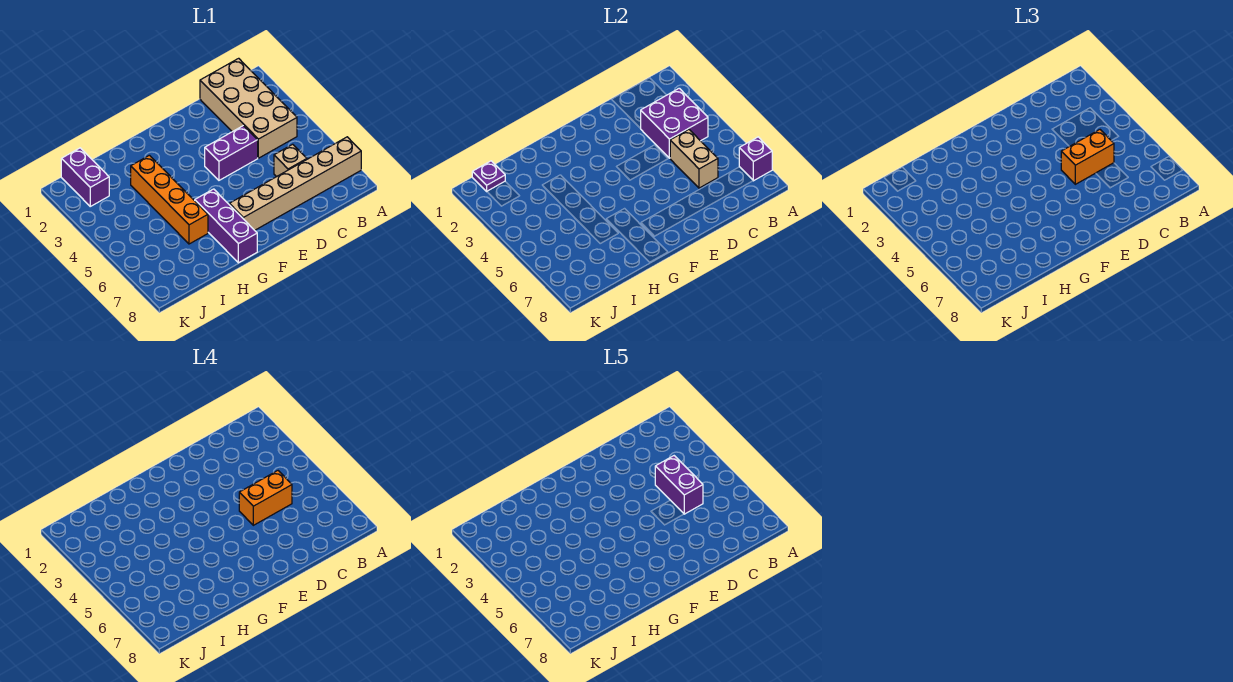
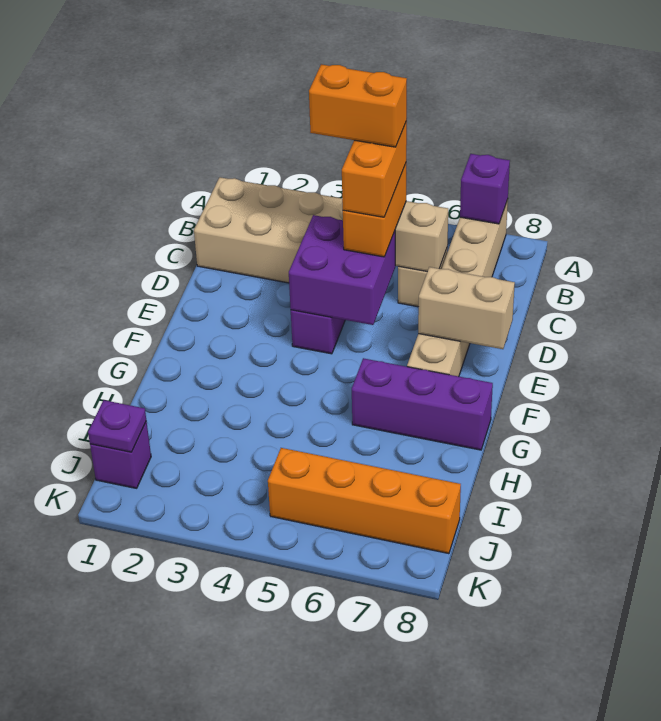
purple 2x2 brick [640,88,708,158] -> purple 2x2 brick moved to [289,215,395,325]
purple 1x2 brick [655,456,703,514] -> orange 1x2 brick [309,64,407,147]
none -> tan 1x2 brick [418,267,515,349]
orange 1x4 brick [131,155,208,244] -> orange 1x4 brick moved to [268,448,461,554]
purple 1x2 brick [61,148,109,206] -> purple 1x1 brick [90,421,151,488]

